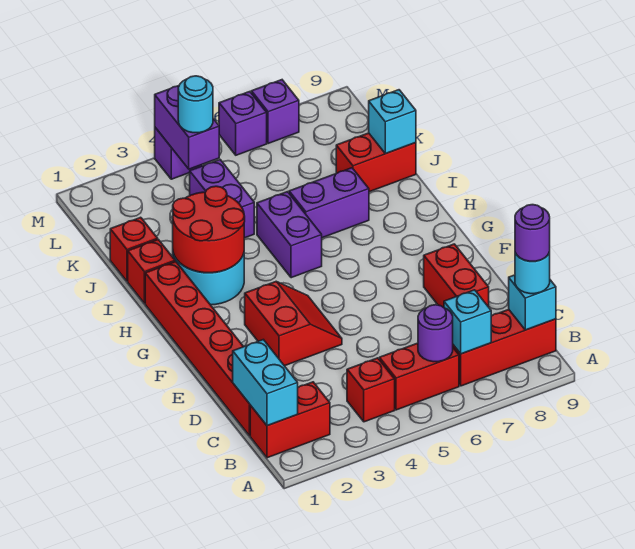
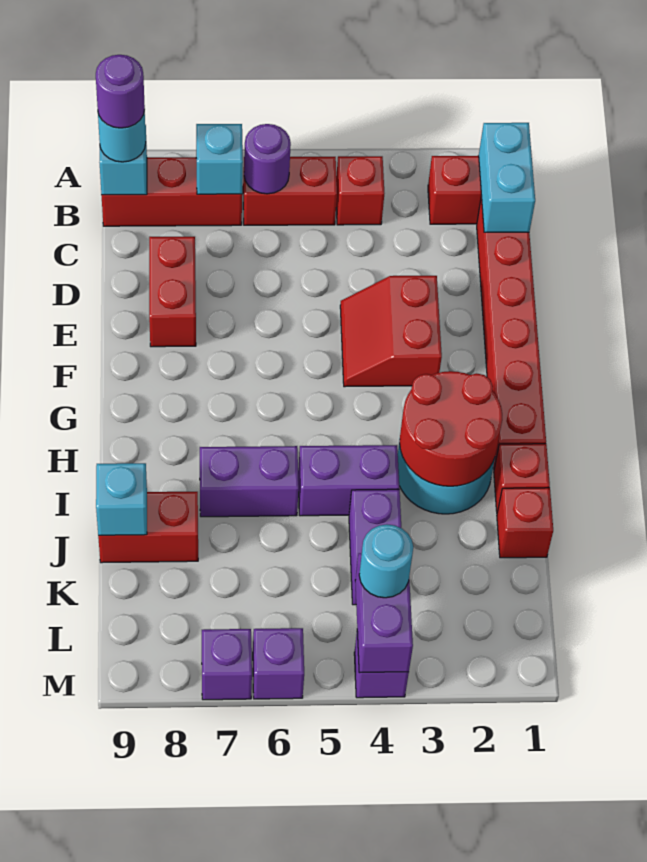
purple 1x2 brick [257,192,322,278] -> purple 1x2 brick turned to [298,445,399,516]

